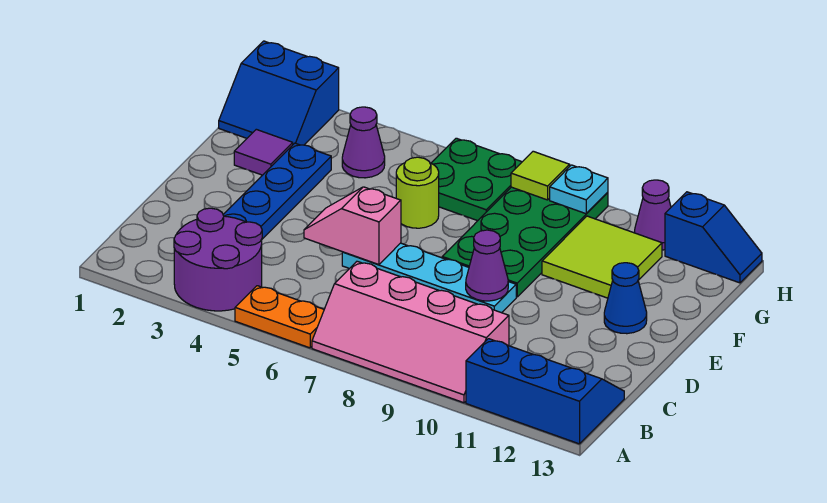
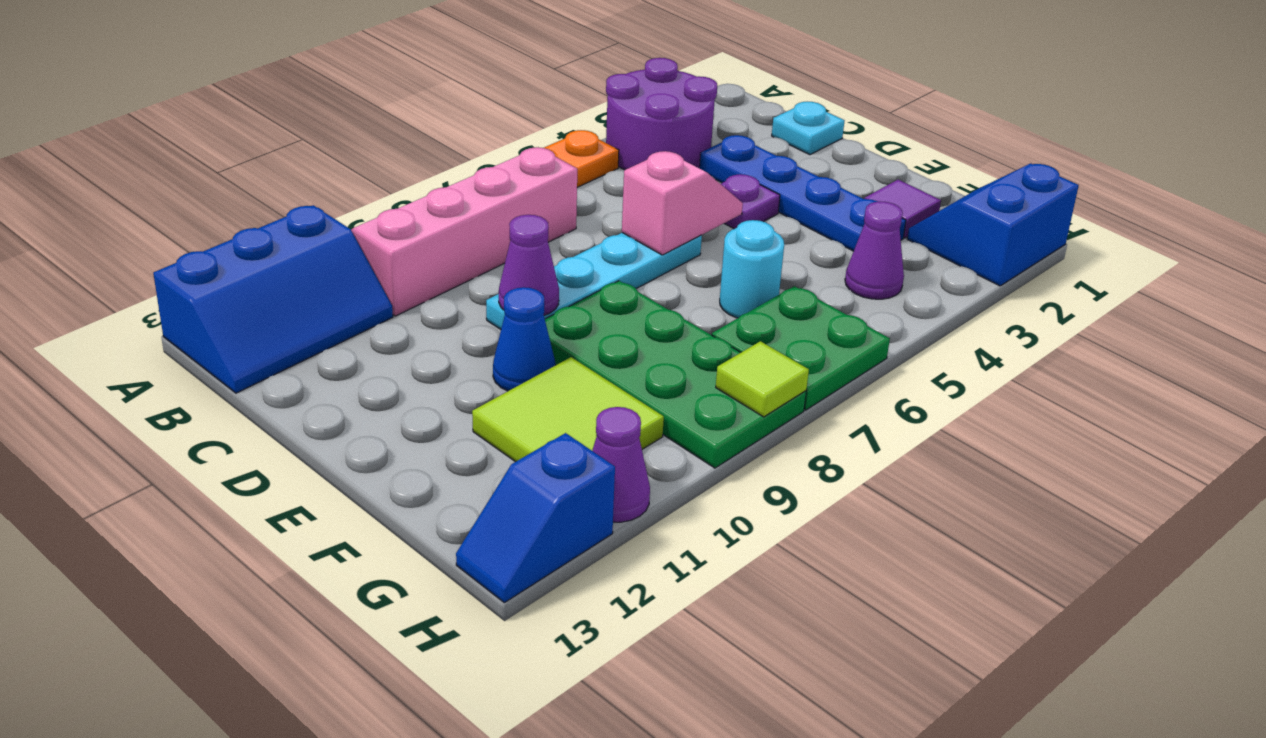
none -> purple 1x1 plate [721,174,780,229]
blue 1x1 cone [604,263,647,334] -> blue 1x1 cone moved to [493,287,555,391]
lime 1x1 round brick [396,157,439,228] -> cyan 1x1 round brick [720,220,784,318]
cyan 1x1 plate [550,165,608,214] -> cyan 1x1 plate moved to [772,102,845,155]

